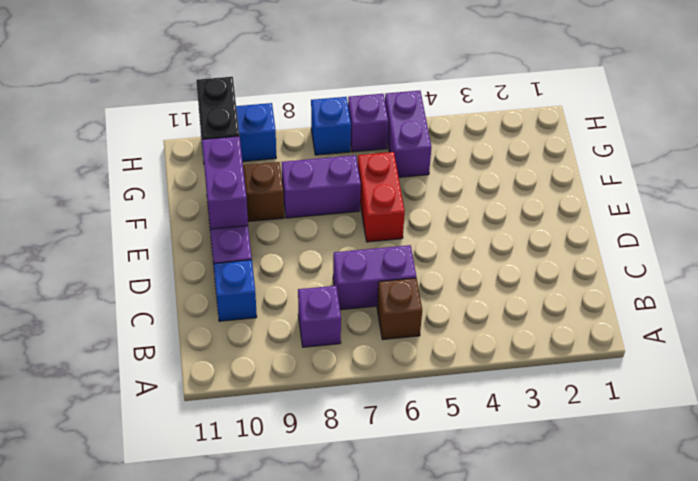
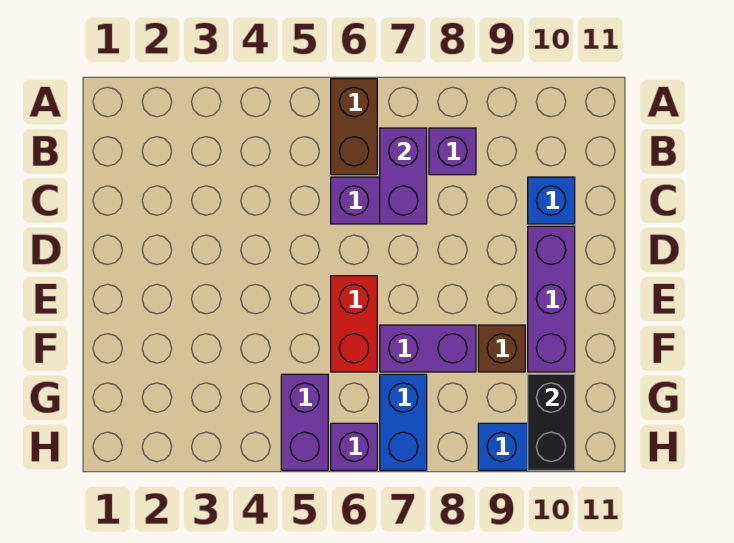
brown 1x1 brick [377,278,422,340] -> brown 1x2 brick [331,79,377,175]
purple 1x2 brick [202,136,248,229] -> purple 1x2 brick moved to [380,128,427,224]
blue 1x1 brick [311,97,351,155] -> blue 1x2 brick [380,374,427,470]

